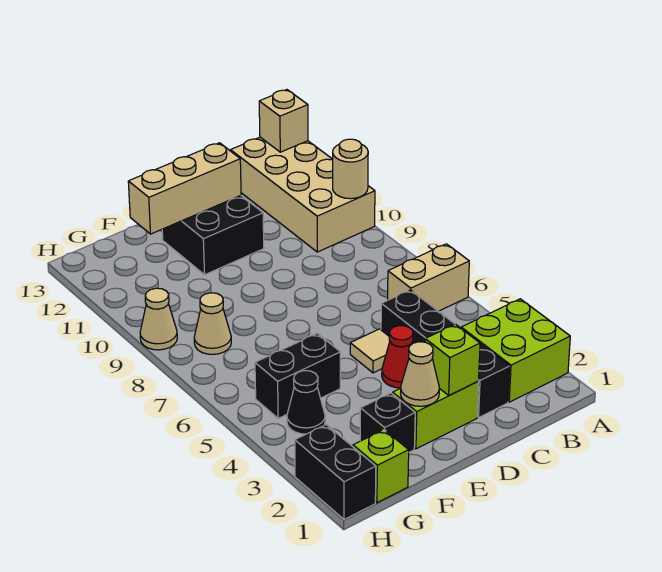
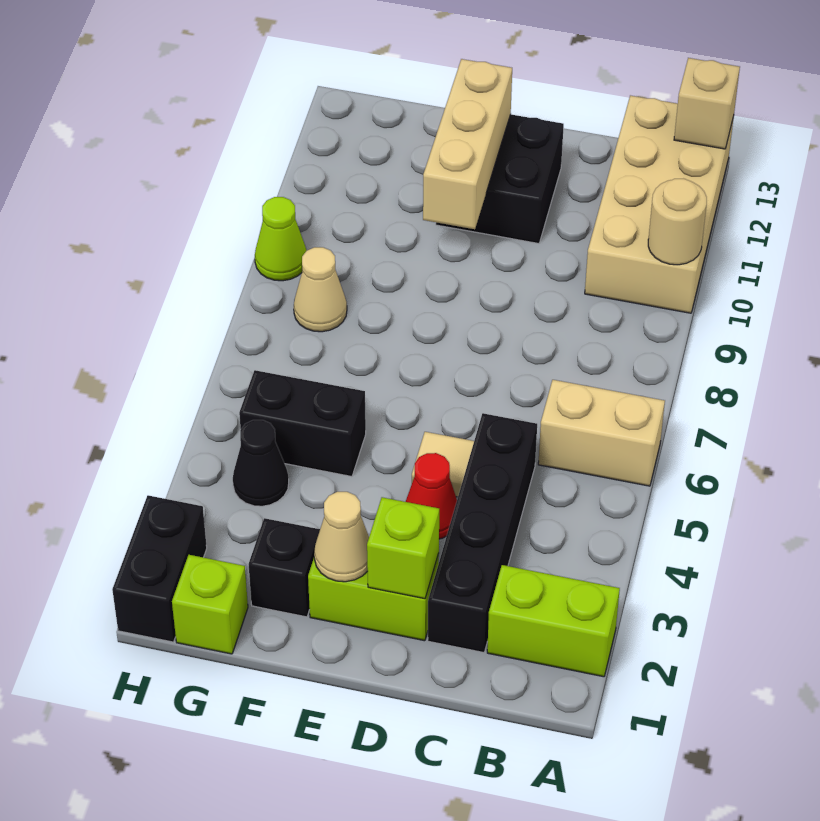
lime 2x2 brick [461,299,570,402] -> lime 1x2 brick [487,565,620,677]
tan 1x3 brick [128,143,241,234] -> tan 1x3 brick turned to [423,59,512,229]
tan 1x1 cone [140,288,177,350] -> lime 1x1 cone [255,197,307,281]

